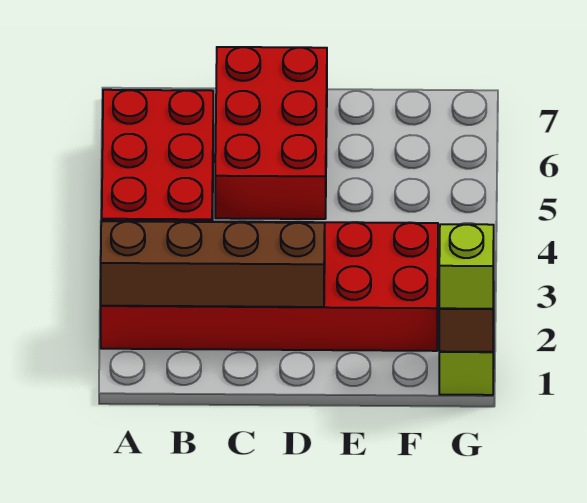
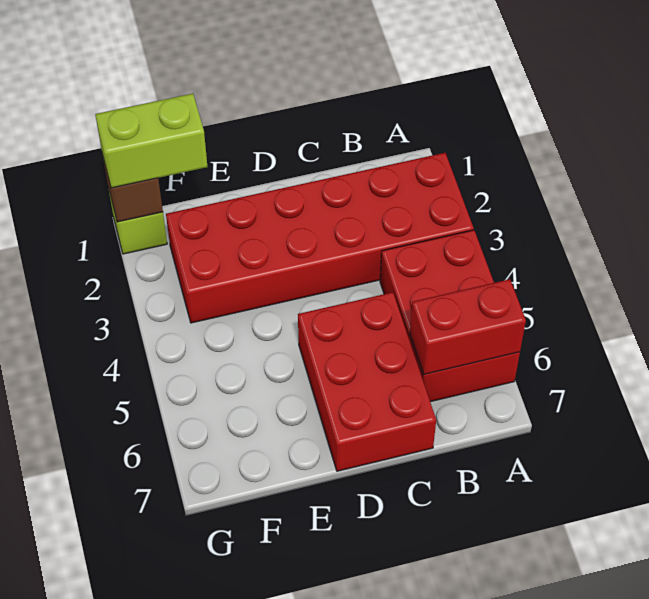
brown 1x4 brick [101,221,325,307] -> none
none -> red 1x2 brick [410,279,526,374]
lime 1x1 brick [439,224,494,309] -> lime 1x2 brick [95,94,207,188]

